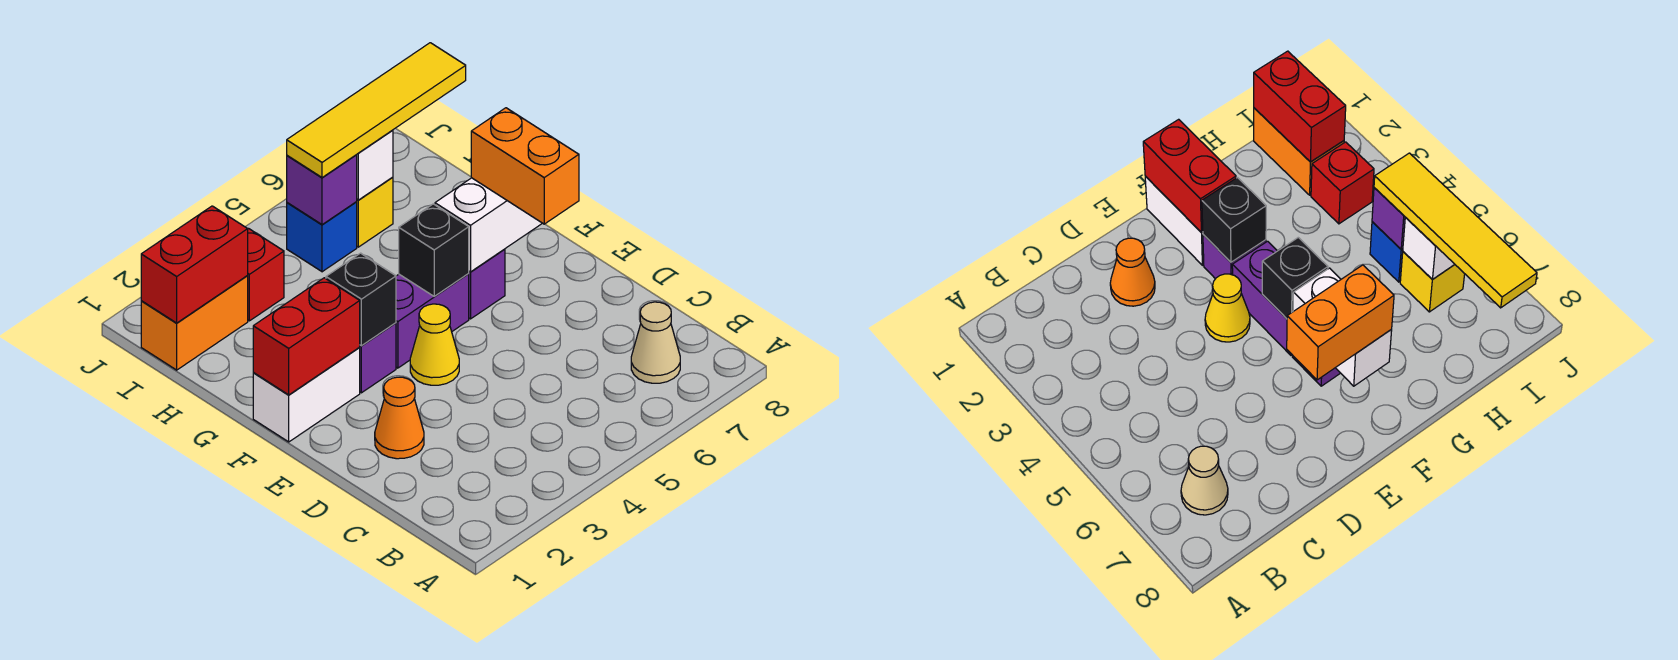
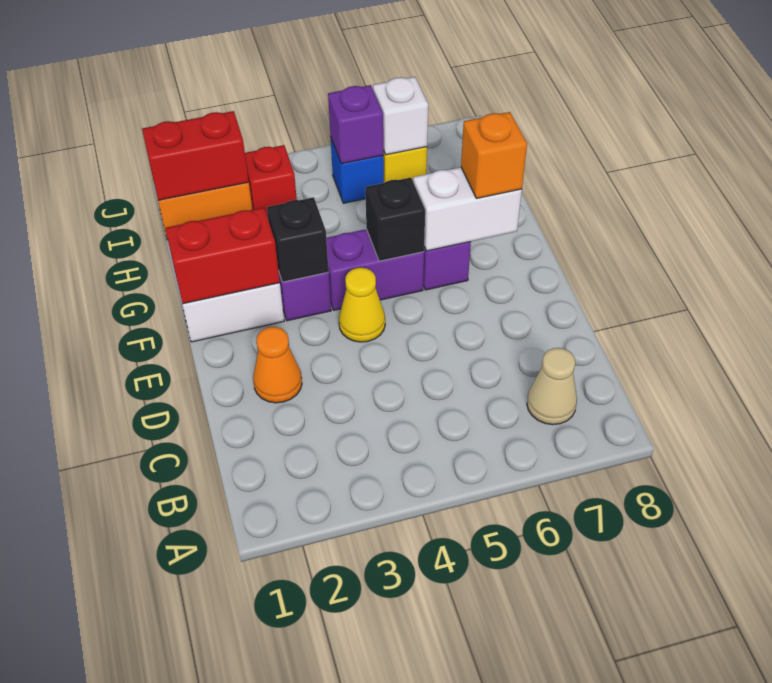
orange 1x2 brick [471,108,579,224] -> orange 1x1 brick [461,112,527,198]
yellow 1x4 tile [287,43,466,178] -> none

